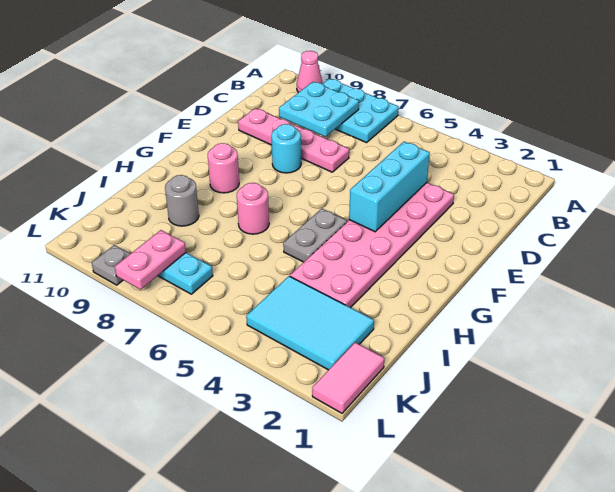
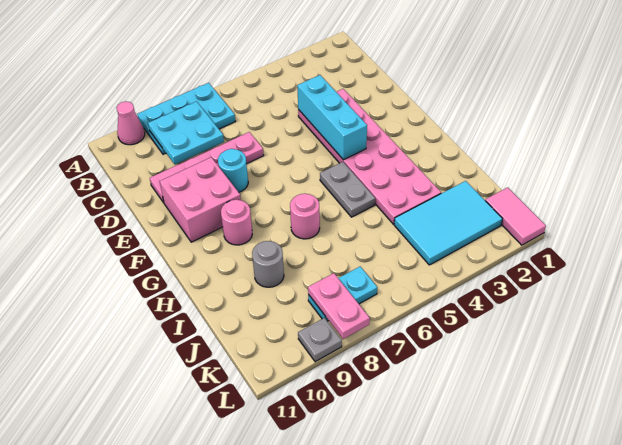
none -> pink 2x2 brick [160,157,241,242]

